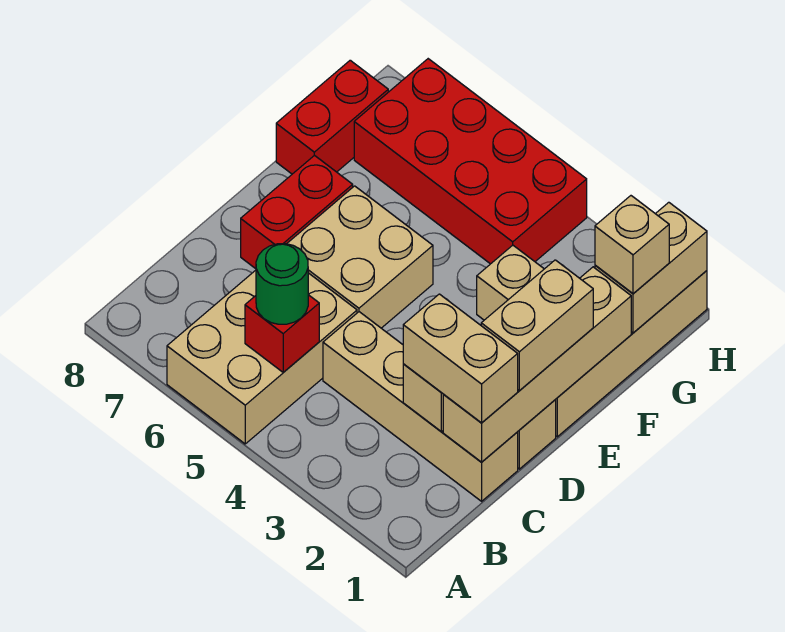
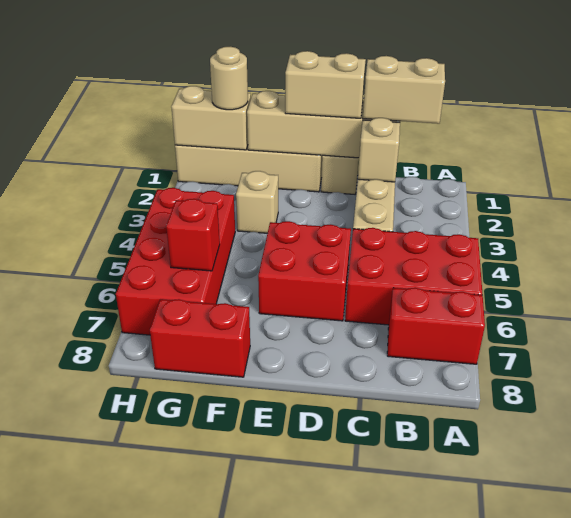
tan 2x3 brick [167,270,357,444] -> red 2x3 brick [345,228,482,325]
red 1x1 brick [245,295,319,372] -> red 1x1 brick moved to [166,199,220,271]
green 1x1 round brick [256,244,308,324] -> none
tan 1x2 brick [403,294,518,423] -> tan 1x2 brick turned to [363,56,445,124]
tan 2x2 brick [287,186,433,328] -> red 2x2 brick [258,221,351,321]
red 1x2 brick [241,155,353,269] -> red 1x2 brick moved to [387,288,485,364]
tan 1x1 brick [595,196,669,294] -> tan 1x1 round brick [210,47,248,110]

